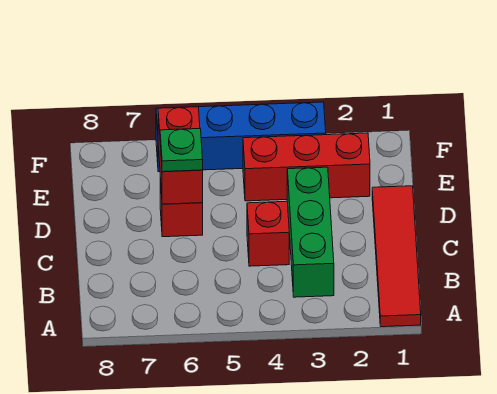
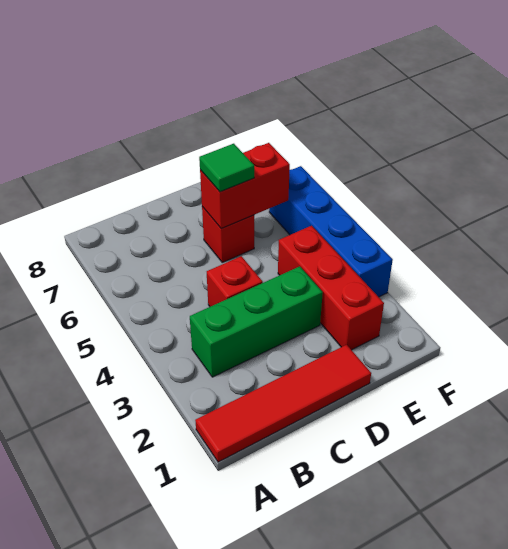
green 1x1 plate [160,129,203,172] -> green 1x1 tile [199,144,254,192]

